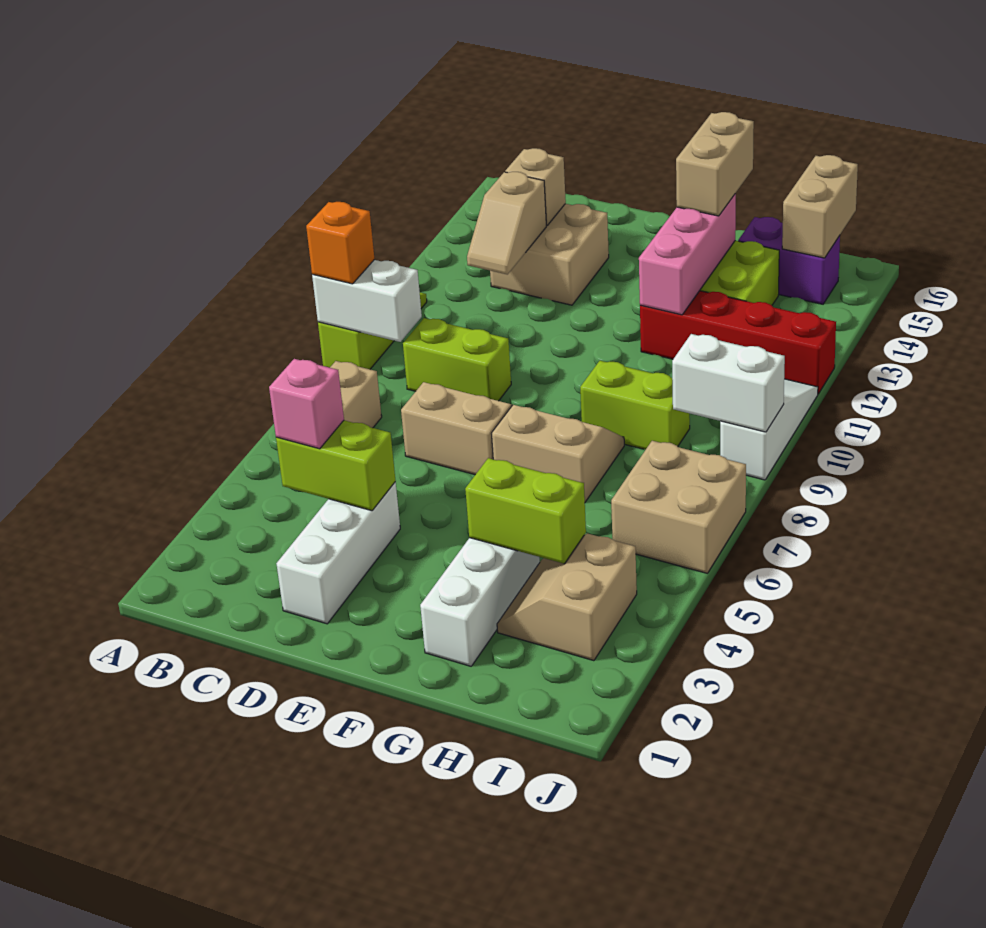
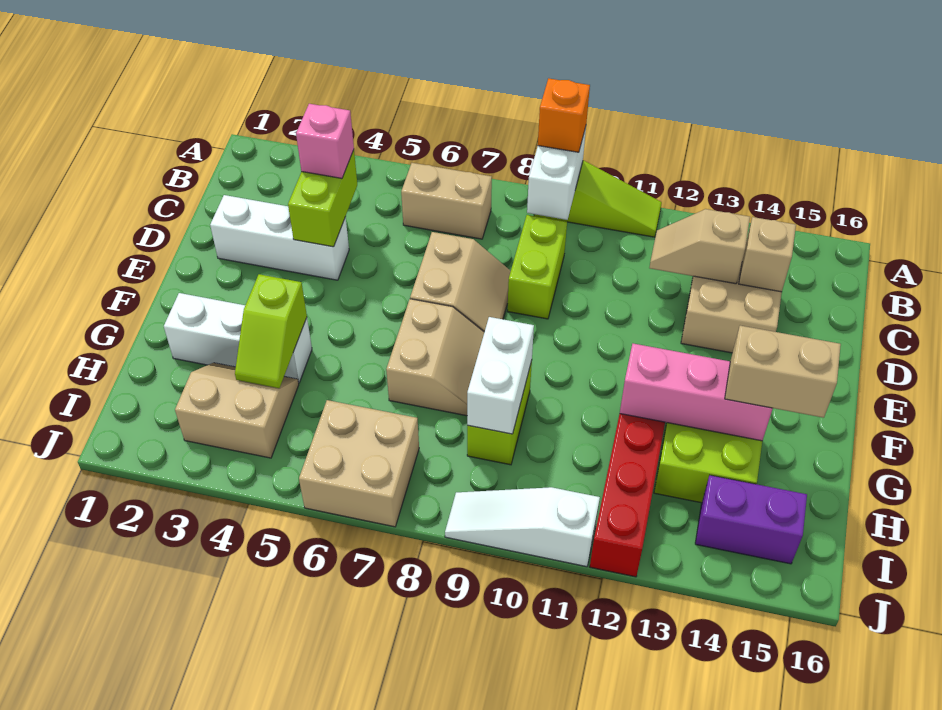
lime 1x2 brick [465,458,586,564] -> lime 1x2 slope [235,274,307,388]
purple 1x2 brick [738,217,840,304] -> purple 1x2 brick turned to [695,475,807,564]
white 1x2 brick [672,334,785,432] -> white 1x2 brick moved to [467,317,534,434]
tan 1x2 brick [782,155,858,258] -> none
white 1x3 slope [720,379,818,480] -> white 1x3 slope turned to [445,487,600,567]

